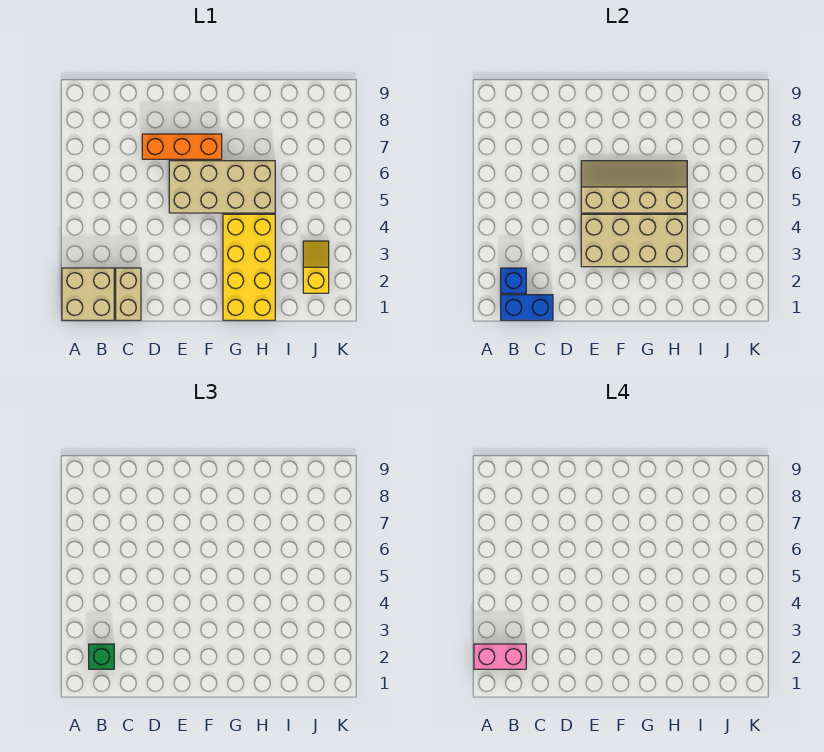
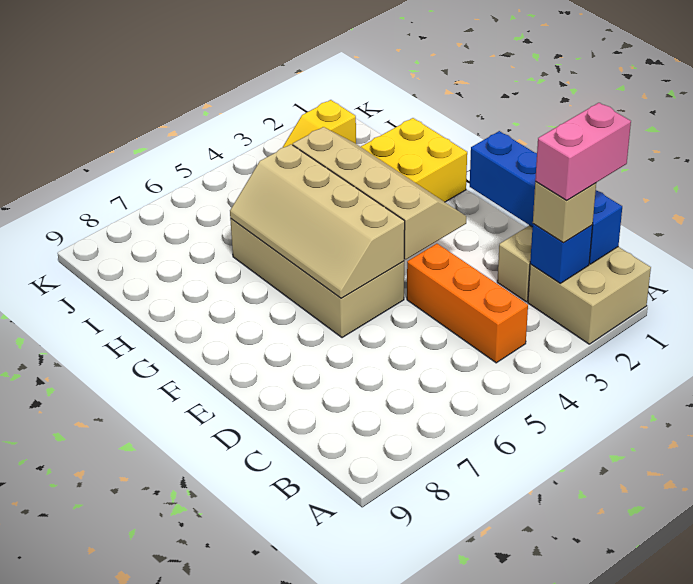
pink 1x2 brick [474,644,526,669] -> pink 1x2 brick turned to [535,103,631,201]
blue 1x2 brick [501,295,553,320] -> blue 1x4 brick [470,131,622,264]
green 1x1 brick [89,644,114,669] -> tan 1x1 brick [533,181,596,243]
orange 1x3 brick [142,134,222,159] -> orange 1x3 brick moved to [407,244,528,363]
tan 2x4 brick [581,214,687,267] -> tan 2x4 slope [293,127,466,259]

